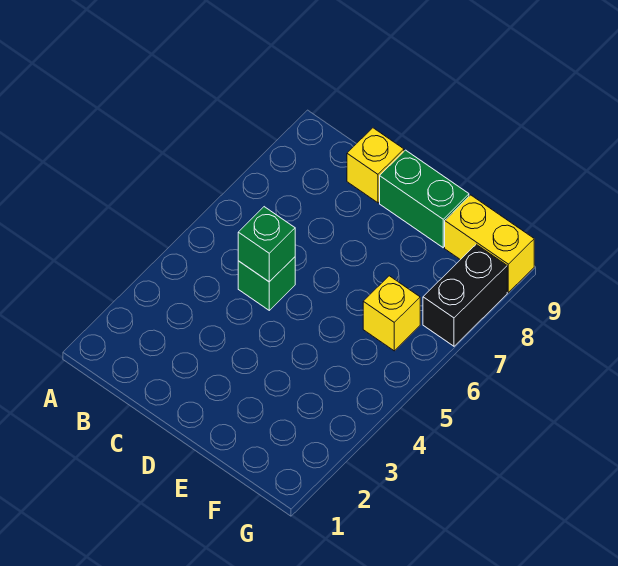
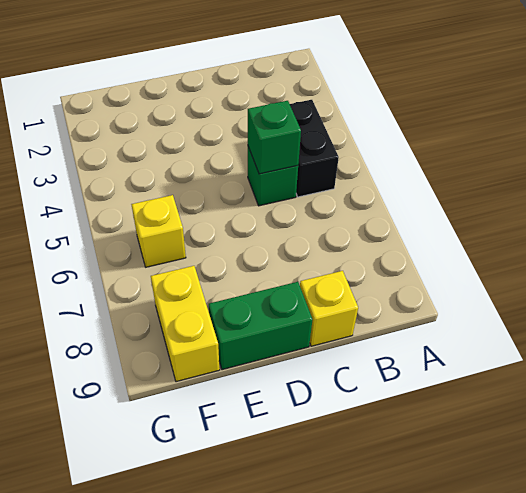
yellow 1x2 brick [445,195,534,292] -> yellow 1x2 brick turned to [151,266,220,382]
black 1x2 brick [423,244,507,346] -> black 1x2 brick moved to [290,100,339,197]

